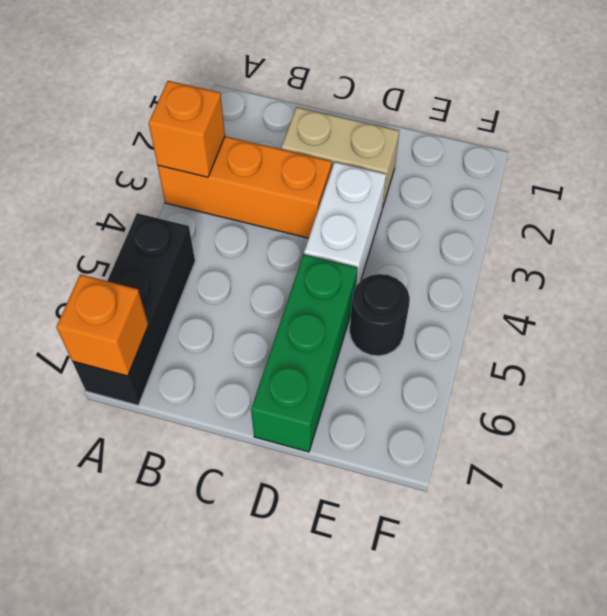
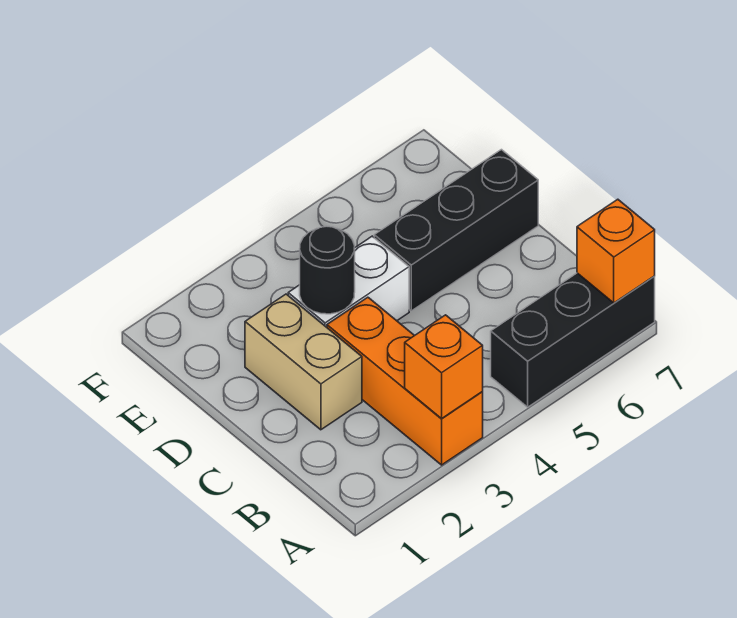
green 1x3 brick [251,254,358,452] -> black 1x3 brick [374,150,538,311]
black 1x1 round brick [350,274,410,356] -> black 1x1 round brick moved to [300,226,355,314]

